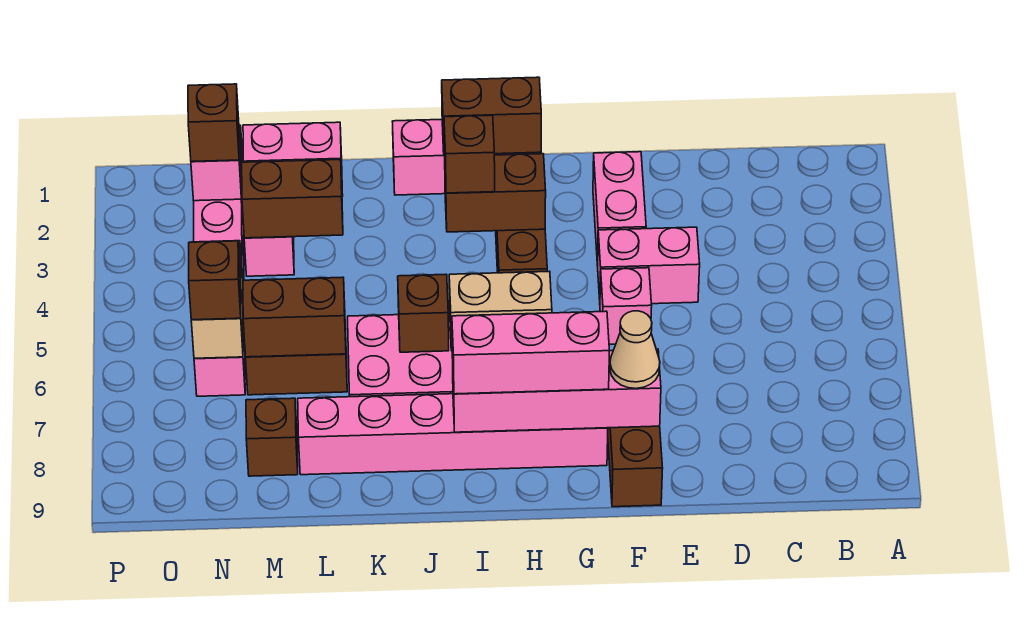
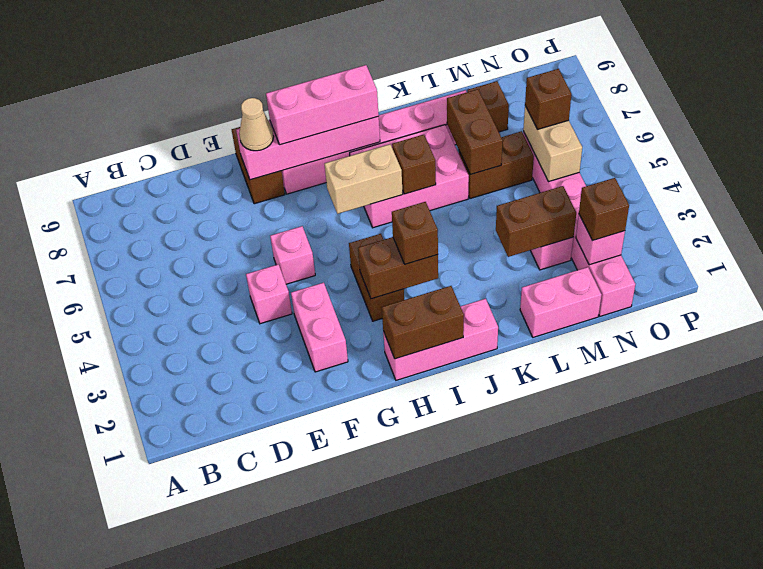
pink 1x2 brick [598,227,700,304] -> pink 1x1 brick [246,264,292,324]
brown 1x2 brick [243,277,346,357] -> brown 1x2 brick turned to [447,89,503,174]

